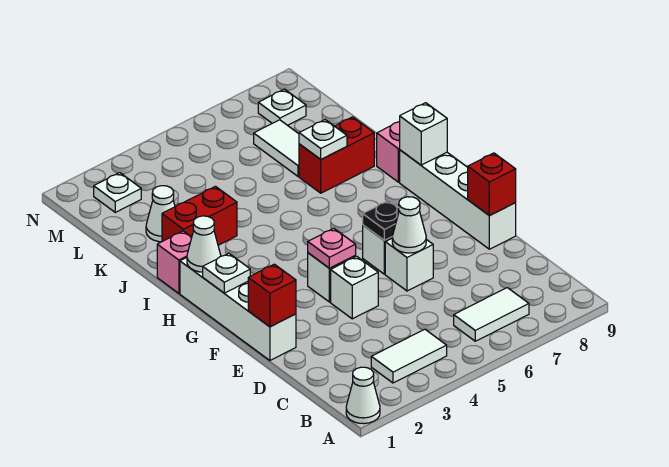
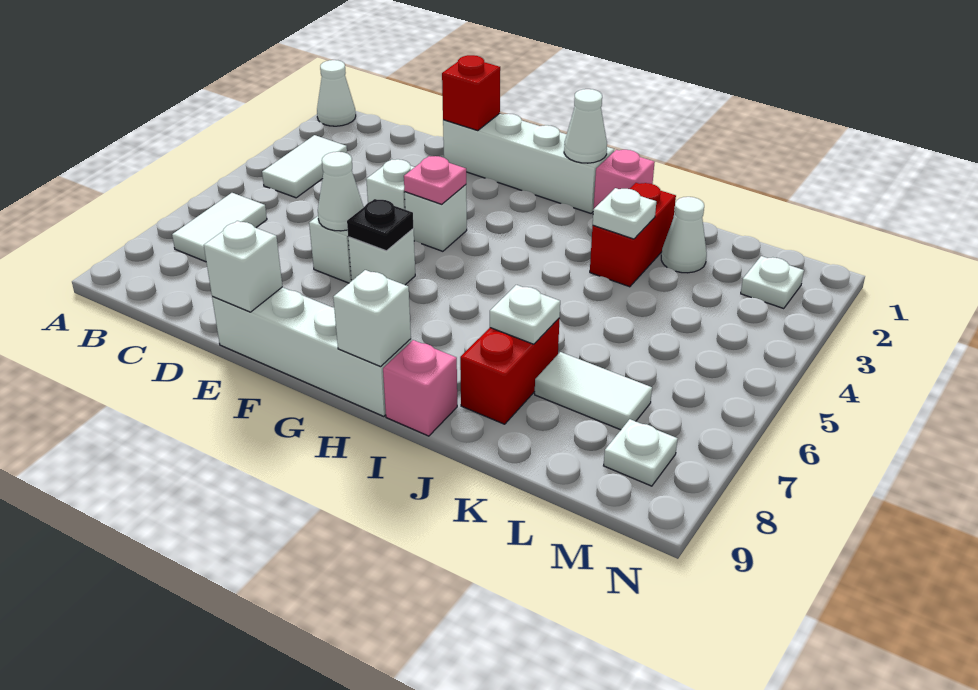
red 1x1 brick [468,153,516,216] -> white 1x1 brick [204,221,283,312]
white 1x1 plate [203,253,250,293] -> white 1x1 plate moved to [593,188,656,239]

